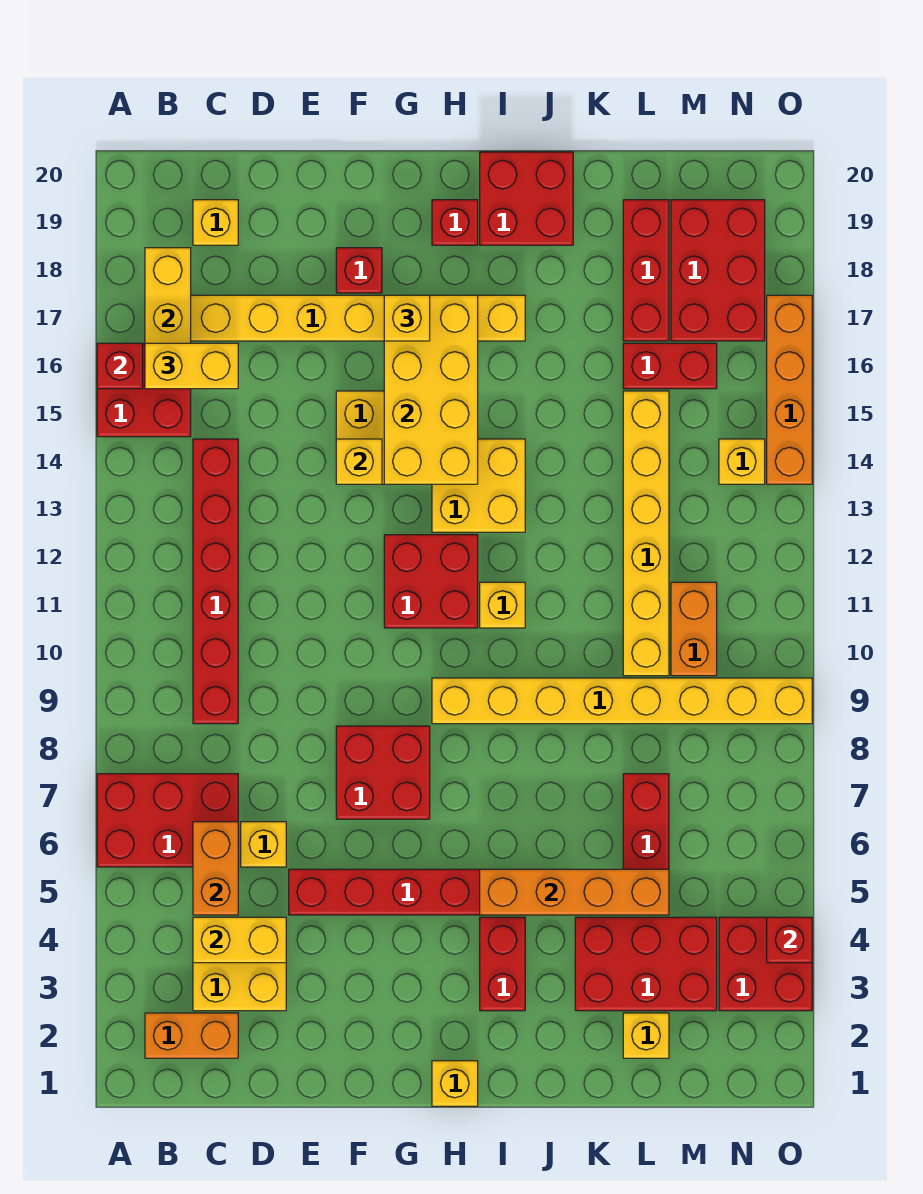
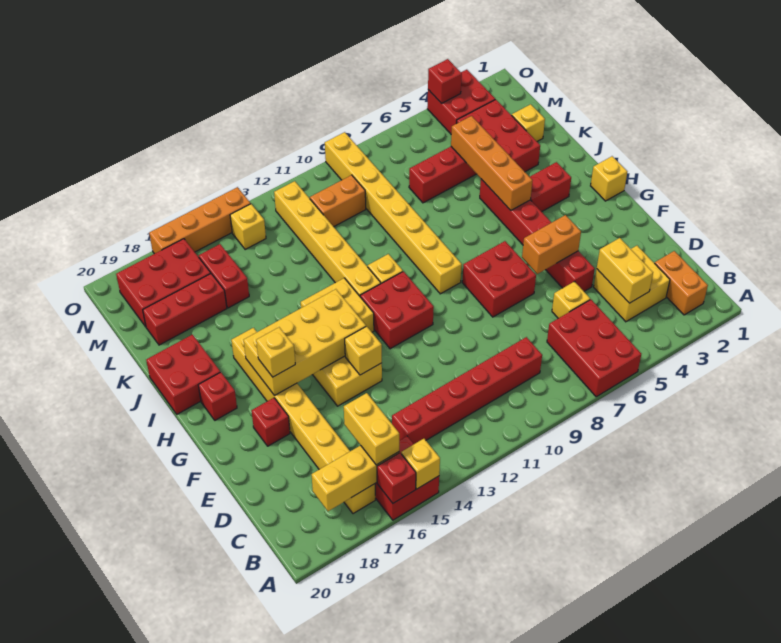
orange 1x2 brick [193,822,238,915] -> orange 1x2 brick moved to [522,215,581,274]
yellow 1x1 brick [193,200,238,245] -> yellow 1x1 brick moved to [401,439,440,489]
yellow 1x6 brick [623,391,669,676] -> yellow 1x6 brick turned to [274,181,381,296]

